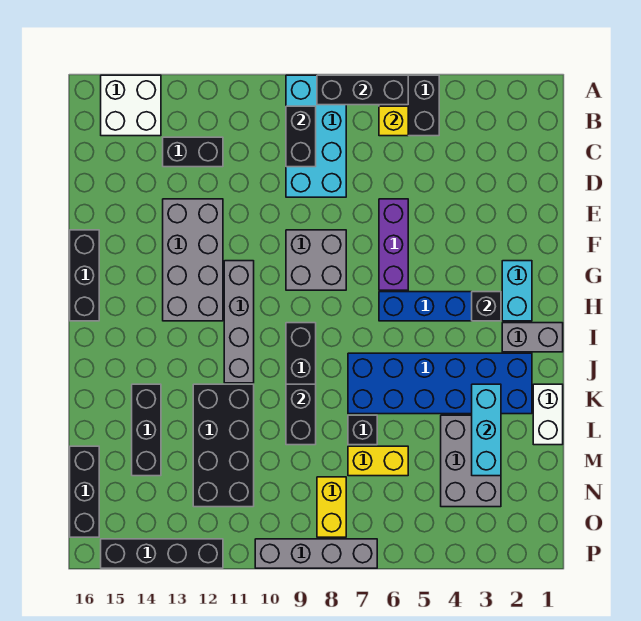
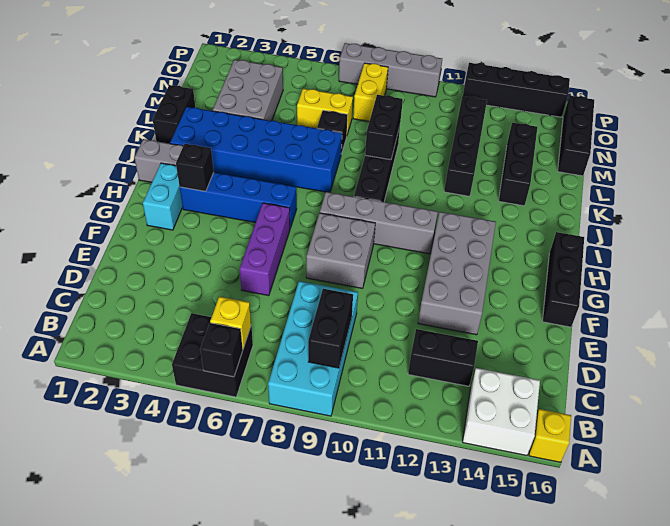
black 1x3 brick [317,75,408,105] -> black 1x1 brick [200,323,243,377]
none -> yellow 1x1 brick [529,409,571,462]
grey 1x4 brick [224,261,254,383] -> grey 1x4 brick turned to [320,192,438,254]
white 1x2 brick [533,384,563,445] -> black 1x2 brick [153,85,195,144]
cyan 1x3 brick [472,384,501,476] -> none
black 2x4 brick [193,384,254,507] -> black 1x4 brick [444,96,487,196]

